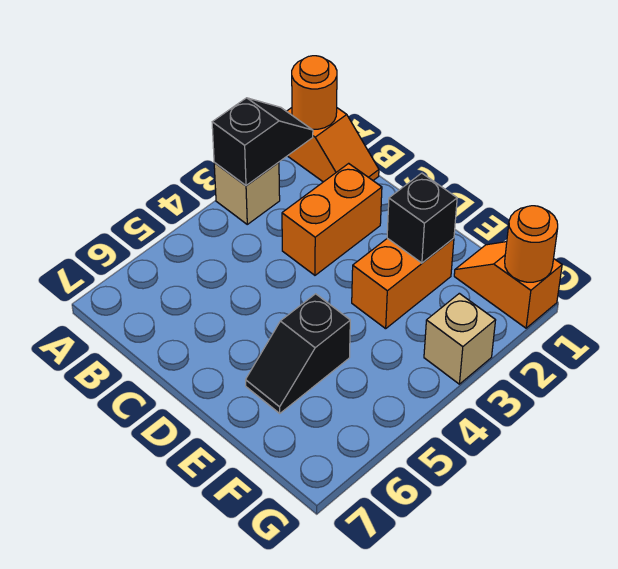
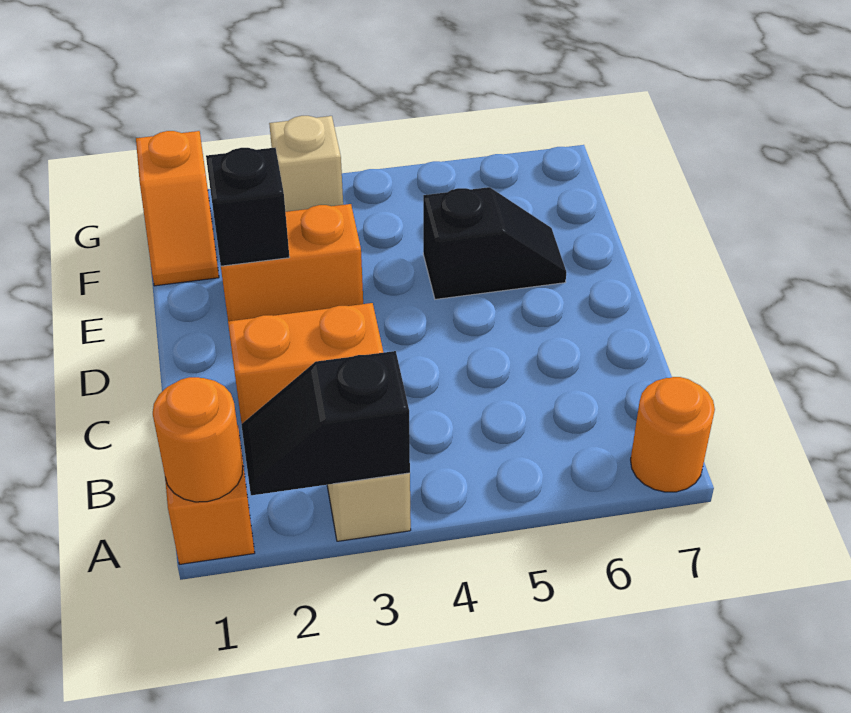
orange 1x1 round brick [505,206,558,282] -> orange 1x1 round brick moved to [631,377,715,492]

